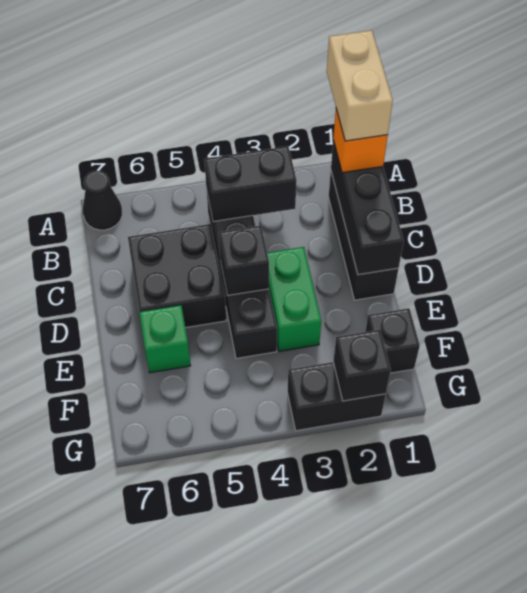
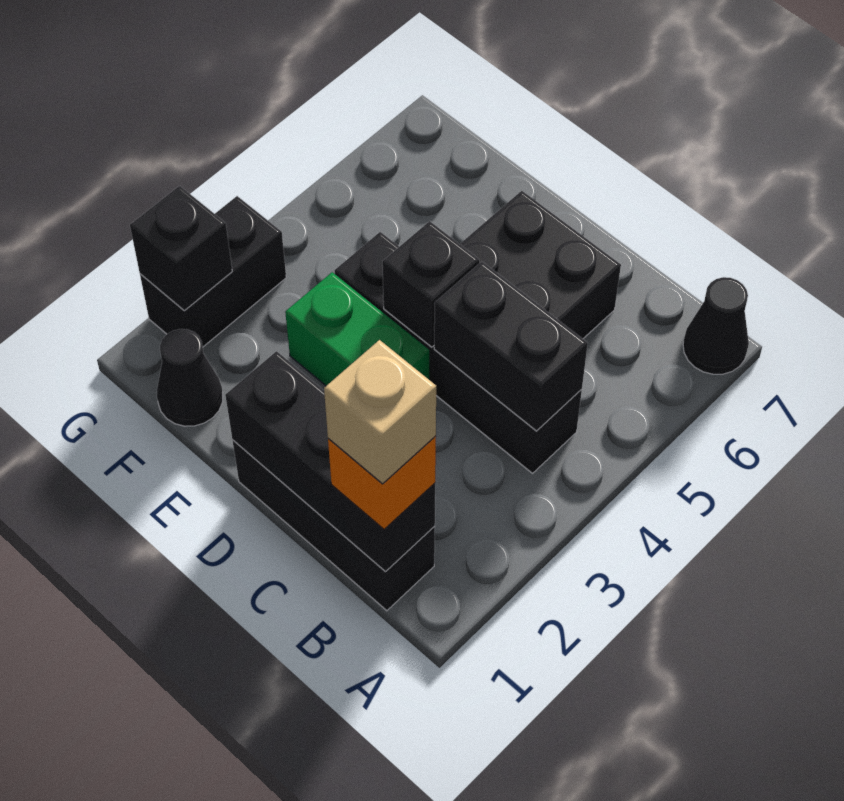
tan 1x2 brick [327,30,393,141] -> tan 1x1 brick [324,340,436,484]
black 1x2 brick [204,146,297,222] -> black 1x2 brick turned to [434,262,588,431]
green 1x1 brick [139,305,191,373] -> none
black 1x1 brick [365,308,420,373] -> black 1x1 cone [157,329,223,426]

